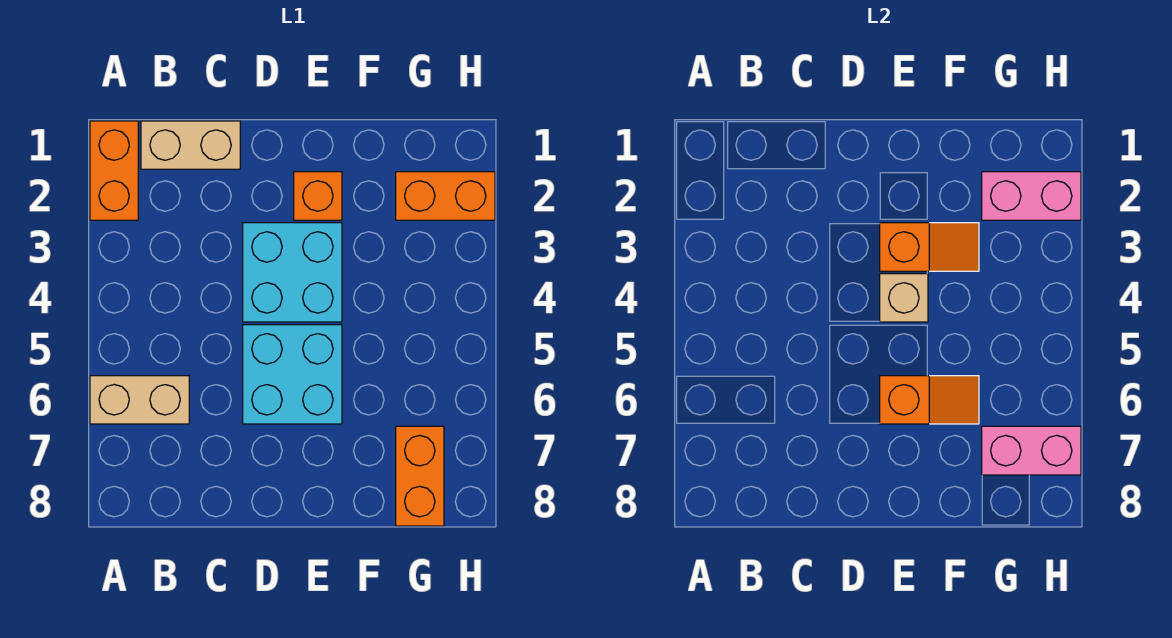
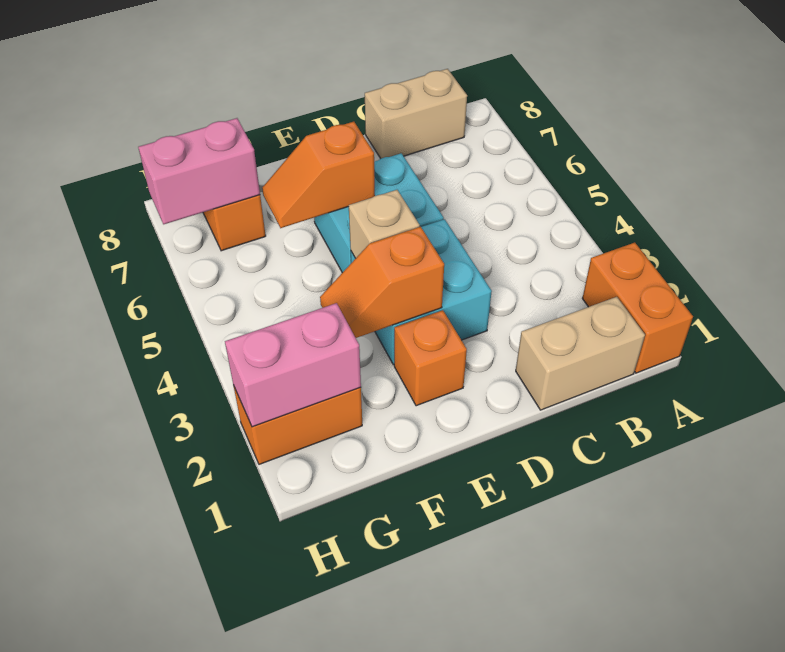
tan 1x2 brick [90,376,189,424] -> tan 1x2 brick moved to [365,69,467,159]

